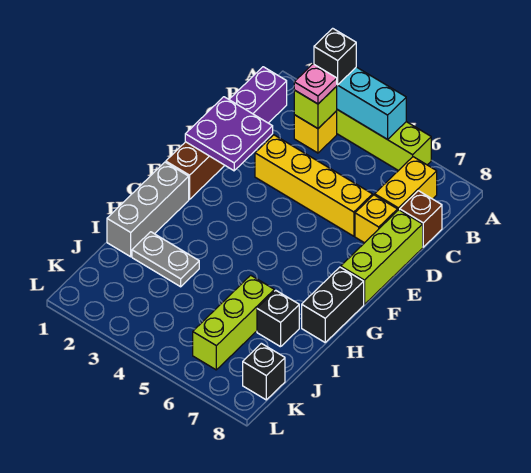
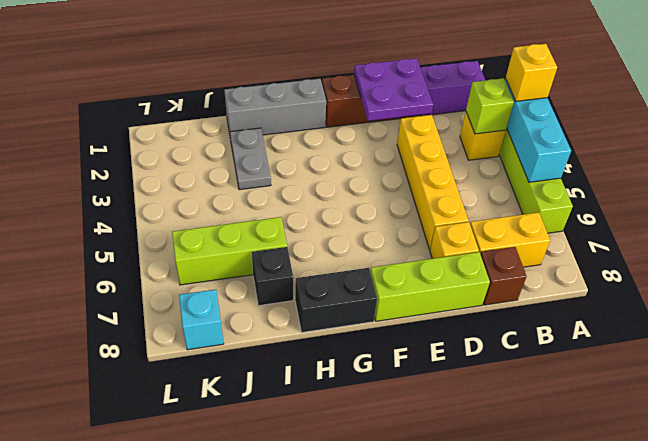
black 1x1 brick [314,28,356,85] -> yellow 1x1 brick [506,44,557,101]
pink 1x1 plate [294,64,337,104] -> none
black 1x1 brick [243,343,285,400] -> cyan 1x1 brick [179,289,224,350]

